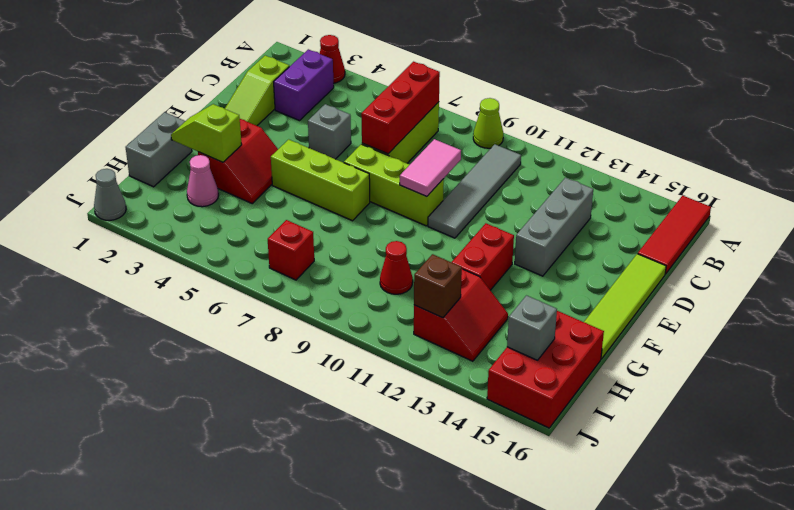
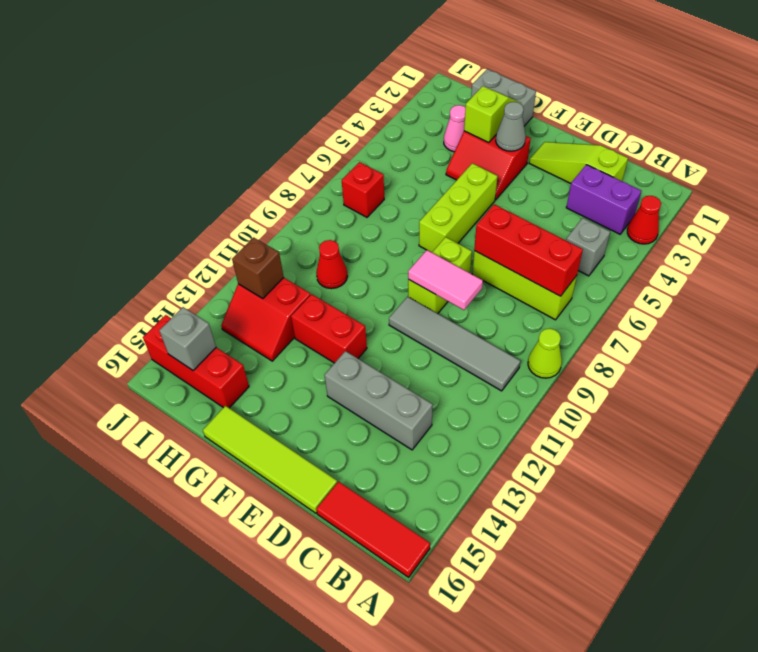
grey 1x1 brick [308,104,351,159] -> grey 1x1 brick moved to [566,218,610,276]
lime 1x3 brick [344,144,444,226] -> lime 1x2 brick [408,237,472,314]
red 2x3 brick [487,311,604,428] -> red 1x3 brick [143,315,249,408]
grey 1x1 cone [94,169,126,220] -> grey 1x1 cone moved to [496,102,526,151]

